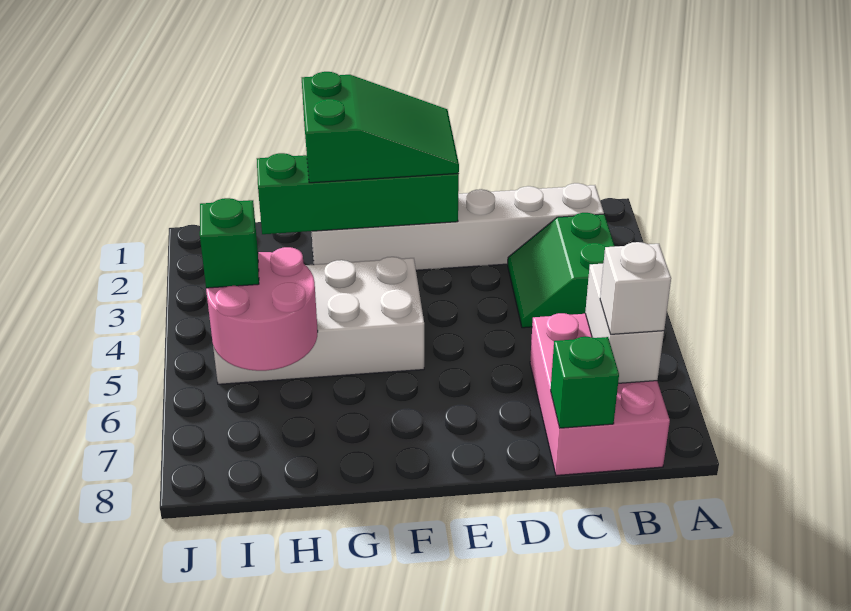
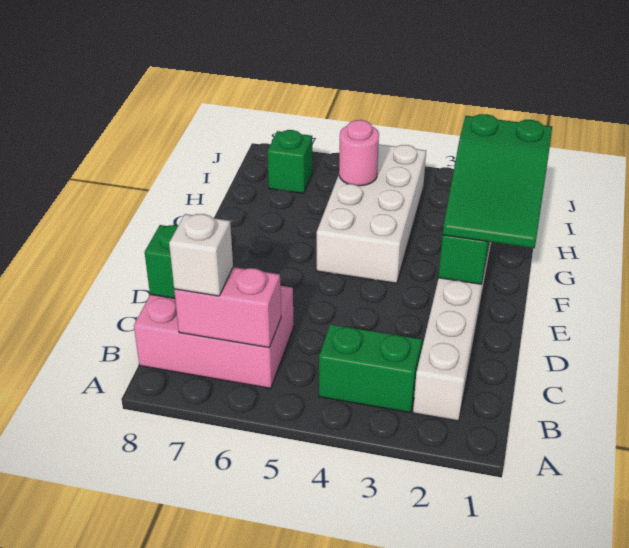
white 1x2 brick [585,263,664,383] -> pink 1x2 brick [174,267,281,348]
pink 2x2 round brick [206,247,318,371] -> pink 1x1 round brick [339,120,379,186]
green 1x1 brick [200,198,259,288] -> green 1x1 brick moved to [268,130,312,193]

